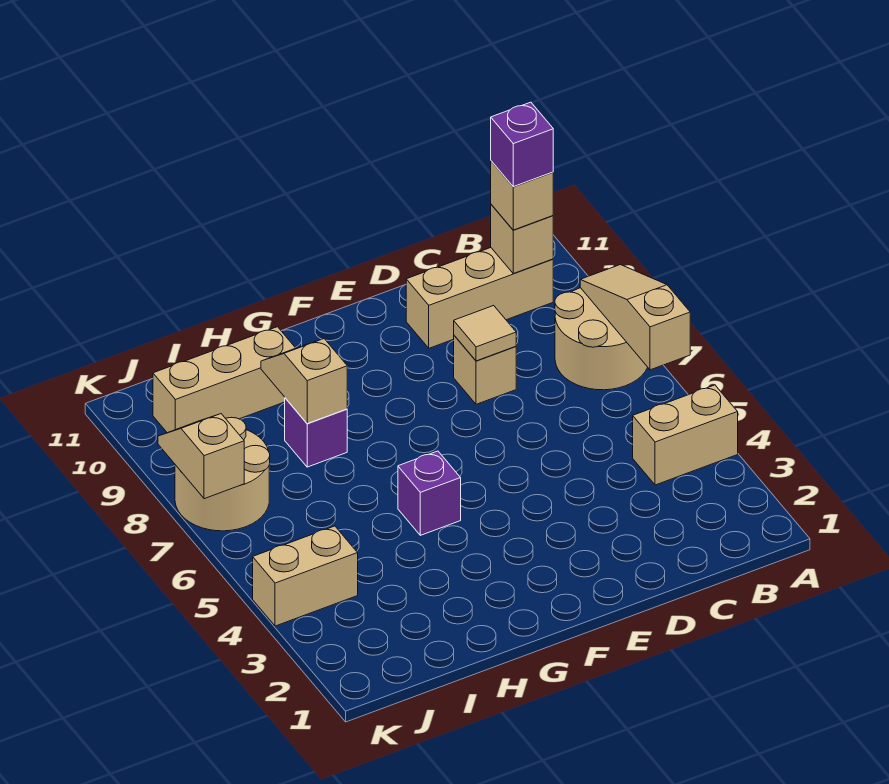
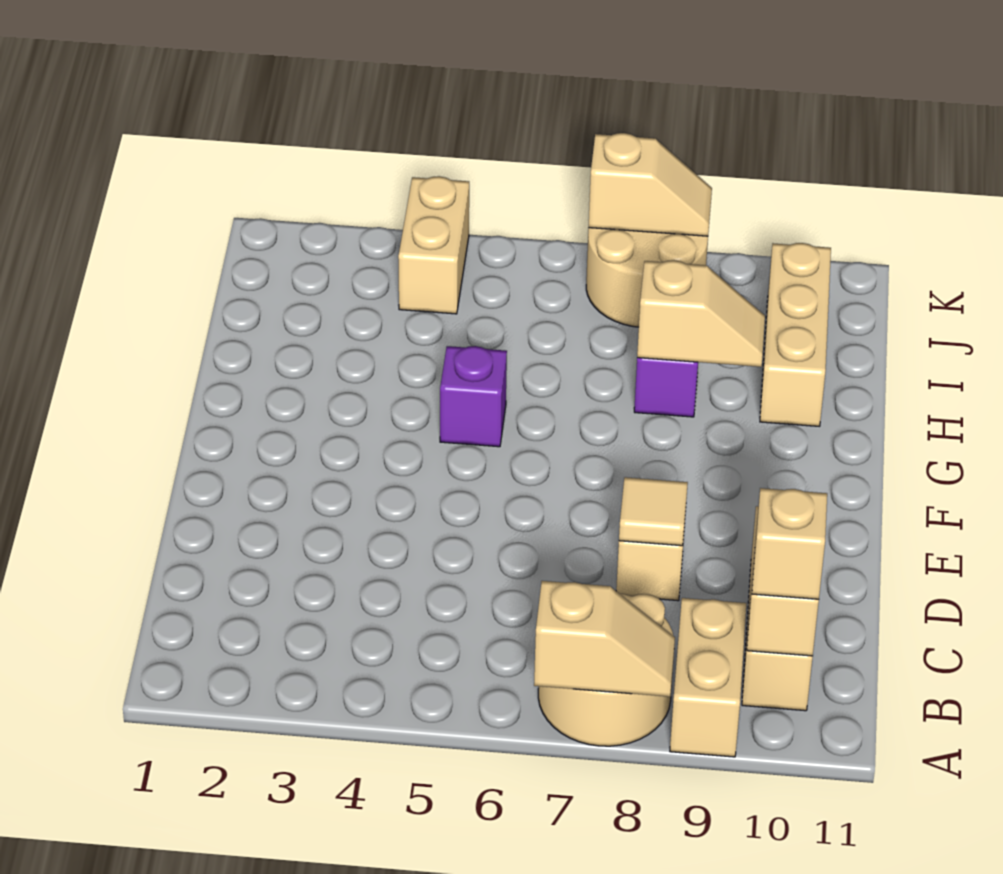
tan 1x2 brick [633,385,738,485] -> tan 1x2 brick moved to [670,598,746,757]
tan 1x3 slope [580,265,690,370] -> tan 1x2 slope [534,581,675,697]
purple 1x1 brick [491,102,553,187] -> none

